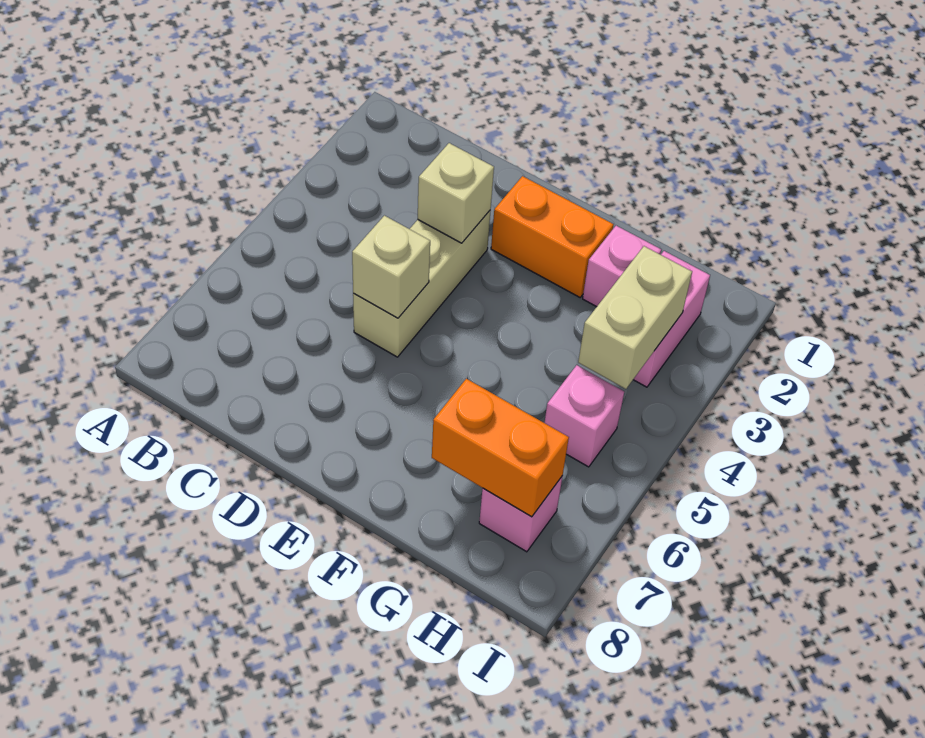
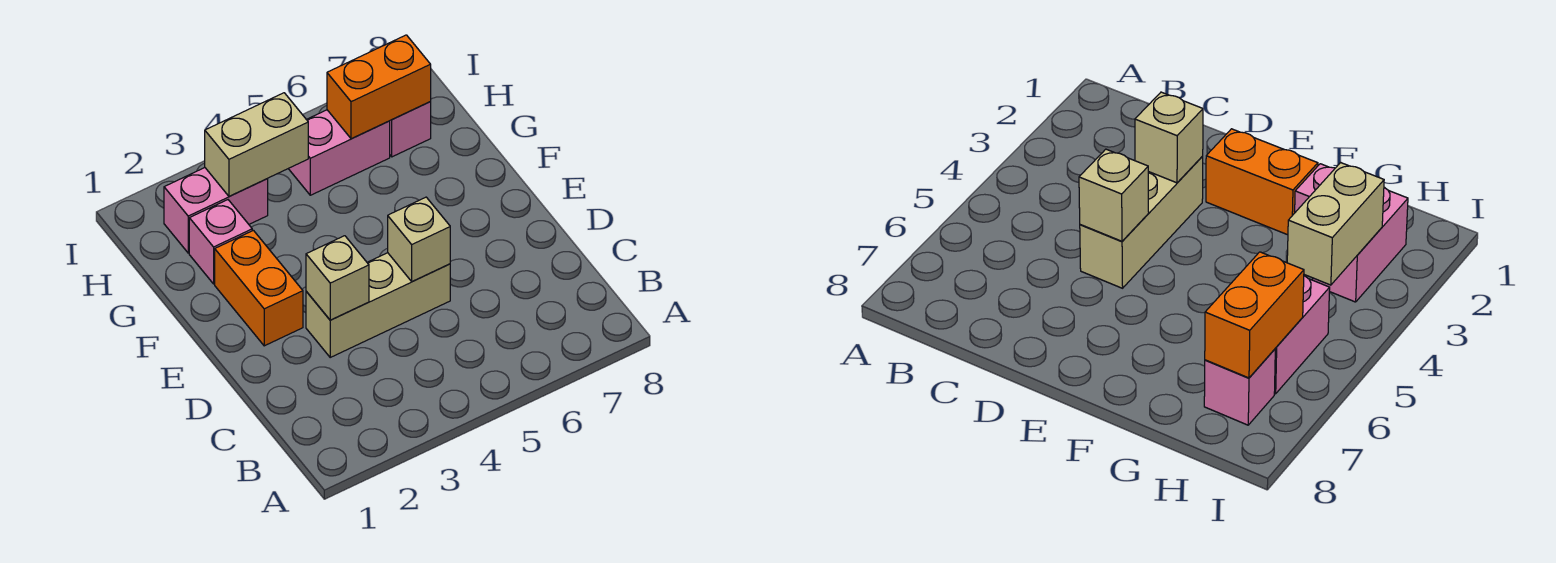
orange 1x2 brick [432,379,569,517] -> orange 1x2 brick turned to [327,35,431,139]
pink 1x1 brick [545,365,624,467] -> pink 1x2 brick [288,110,390,195]

